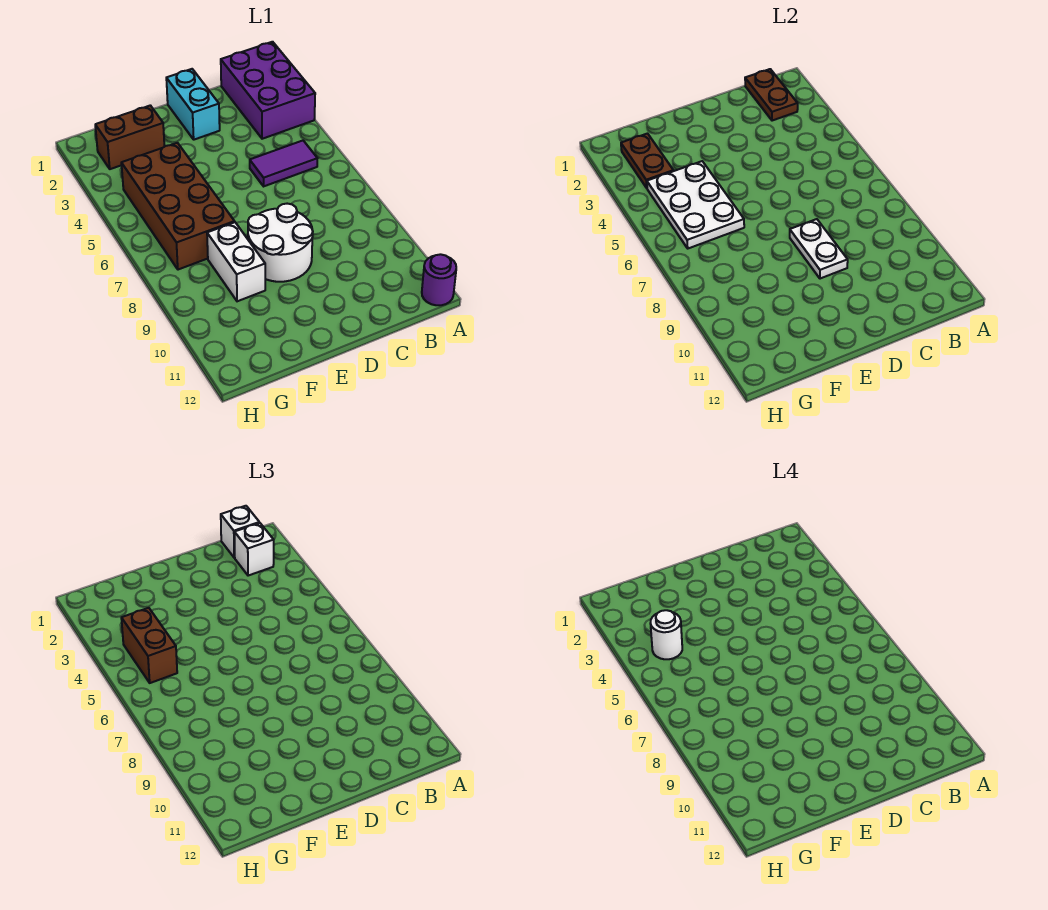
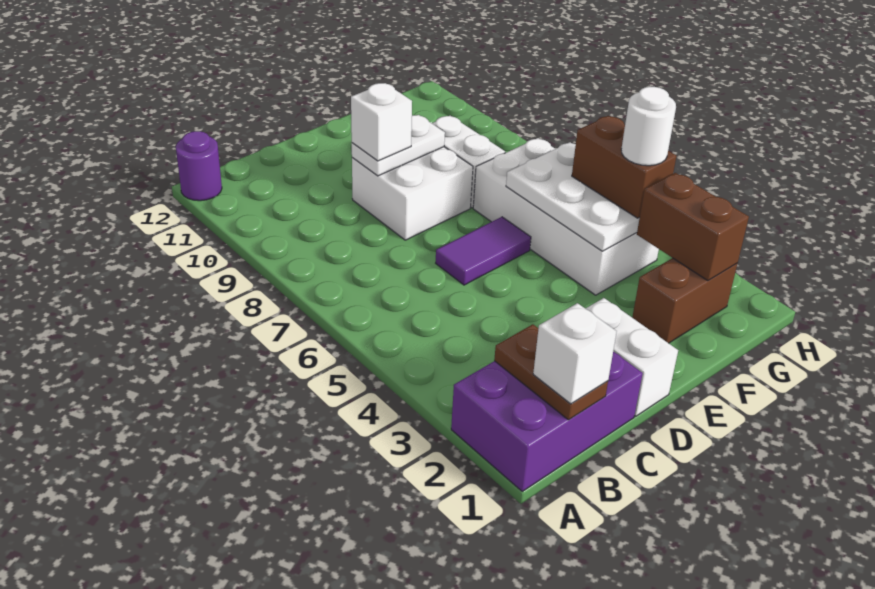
purple 2x3 brick [221,42,315,139] -> purple 2x3 brick turned to [451,352,643,491]
white 1x1 brick [234,523,274,576] -> white 1x1 brick moved to [351,83,412,161]
purple 1x2 tile [250,141,317,186] -> purple 1x2 tile moved to [436,217,531,285]
cyan 1x2 brick [166,69,220,140] -> white 1x2 brick [586,298,678,416]
white 2x2 round brick [248,204,313,282] -> white 2x2 brick [352,147,473,240]
white 1x2 plate [790,219,848,279] -> white 1x2 plate turned to [352,115,445,176]
brown 2x4 brick [121,143,235,270] -> white 2x4 brick [473,138,659,295]
brown 1x2 plate [621,134,673,188] -> brown 1x2 brick [637,173,749,281]

